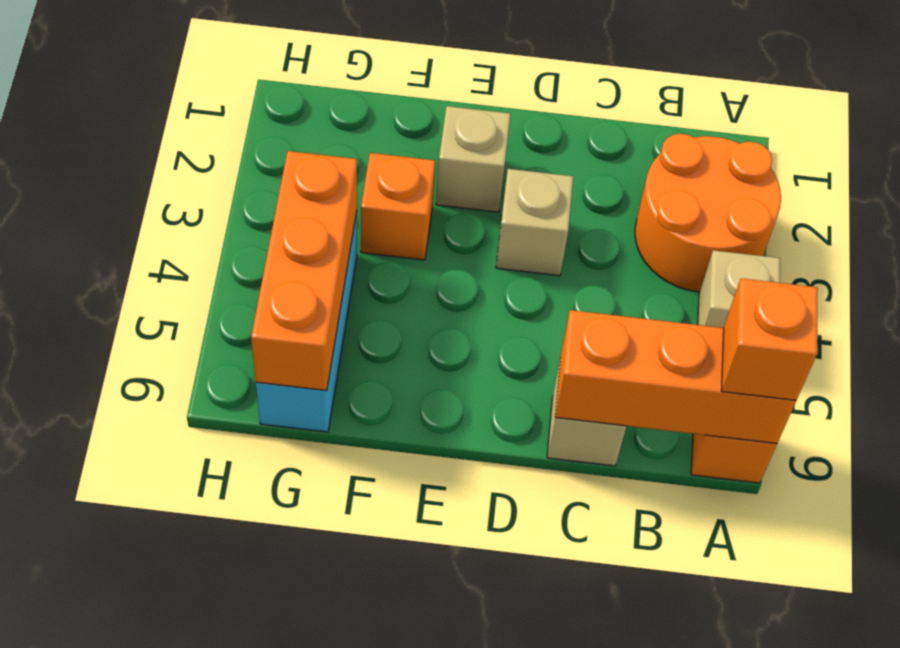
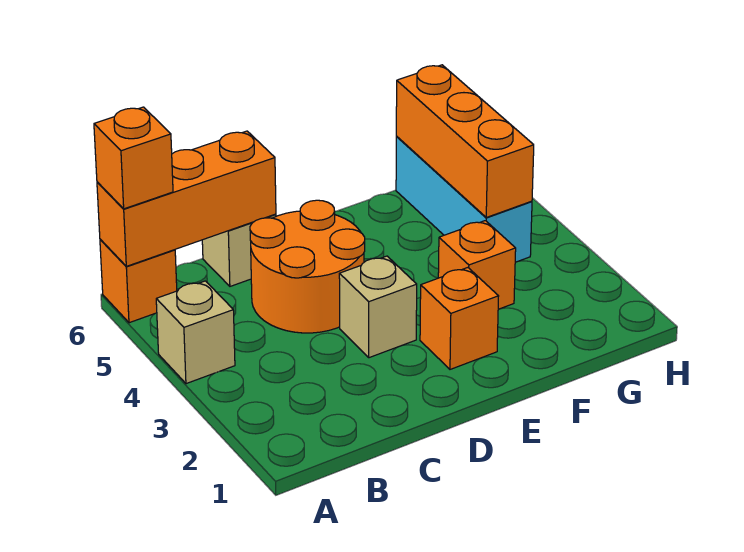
orange 2x2 round brick [635,134,781,292] -> orange 2x2 round brick moved to [250,200,365,333]
tan 1x1 brick [436,106,511,212] -> orange 1x1 brick [420,268,499,369]

